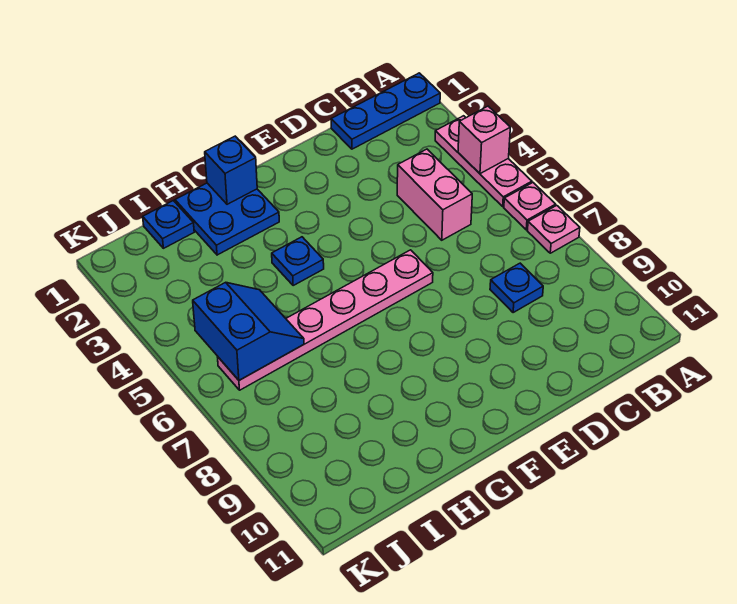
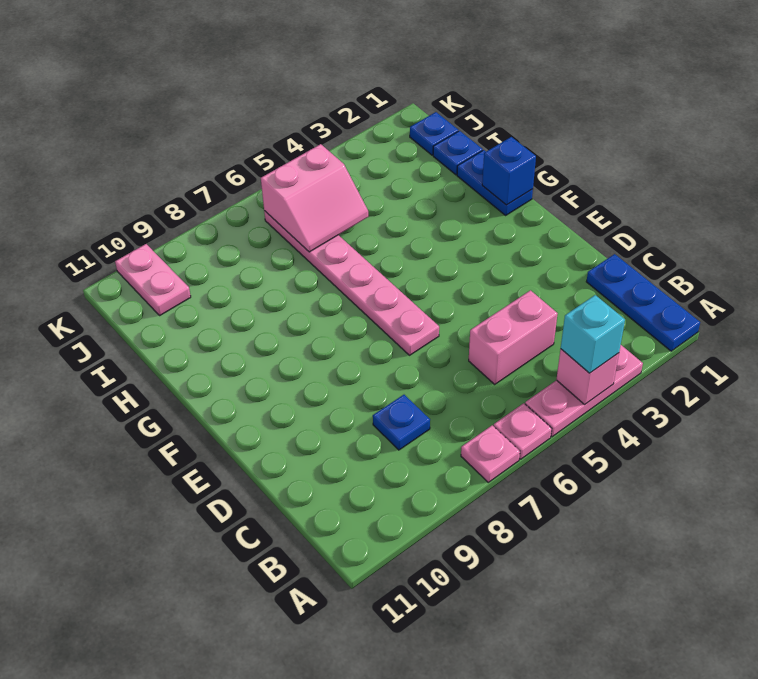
none -> cyan 1x1 brick [561,295,625,373]
blue 2x2 plate [175,183,279,255] -> blue 1x2 plate [457,150,533,215]
blue 1x1 plate [272,237,324,286] -> blue 1x1 plate moved to [410,112,458,155]
blue 2x2 slope [193,282,304,380] -> pink 2x2 slope [261,144,368,252]
none -> pink 1x2 plate [115,244,191,316]

